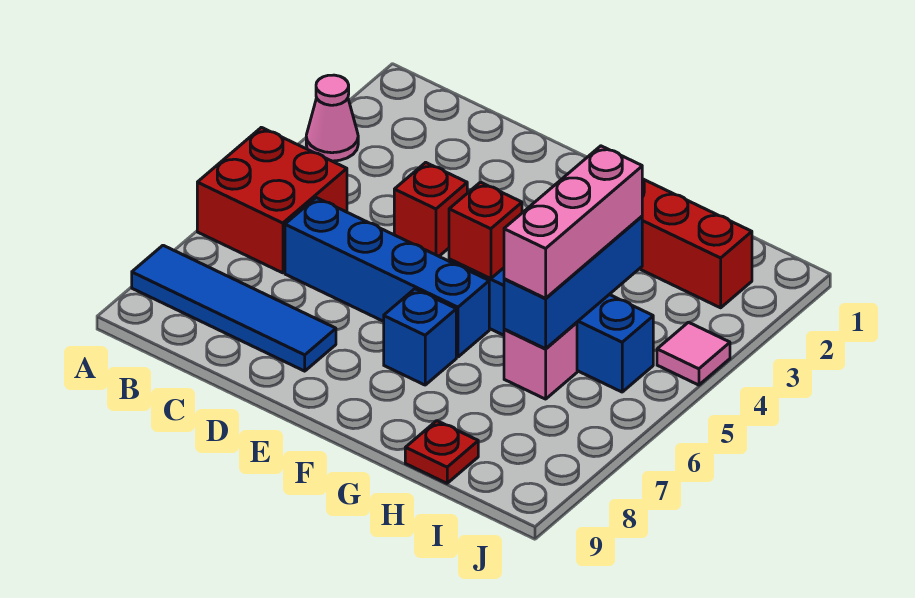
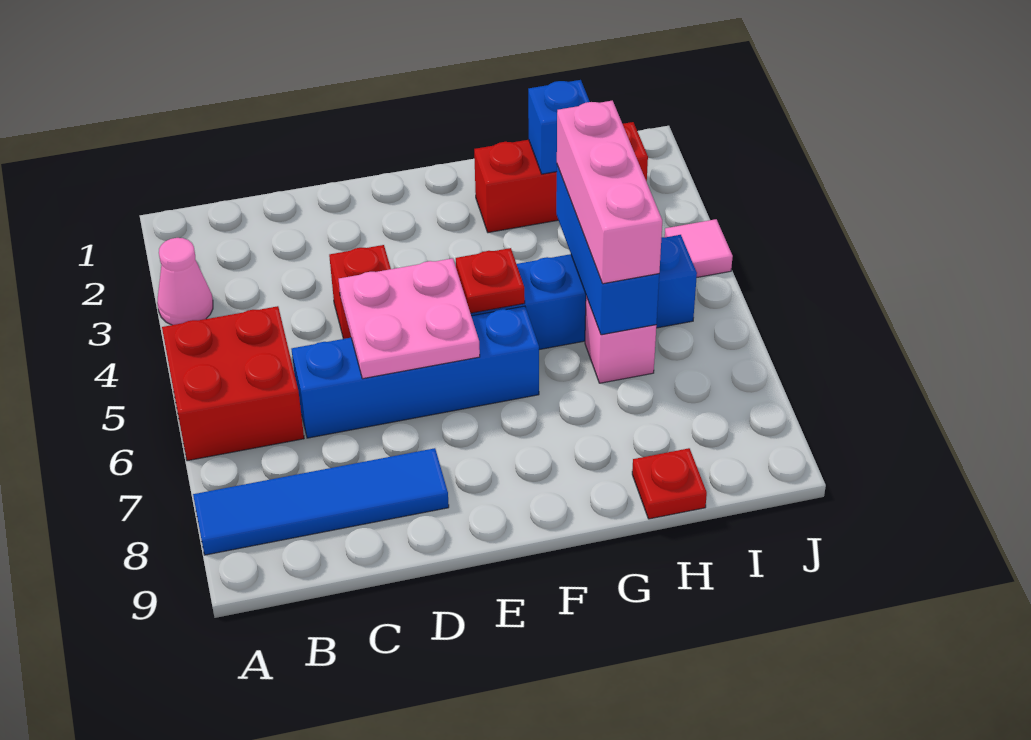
none -> pink 2x2 plate [339,258,480,379]
red 1x1 brick [449,182,522,279] -> red 1x1 plate [456,248,525,313]
blue 1x1 brick [384,289,456,385] -> blue 1x1 brick moved to [528,80,590,174]

